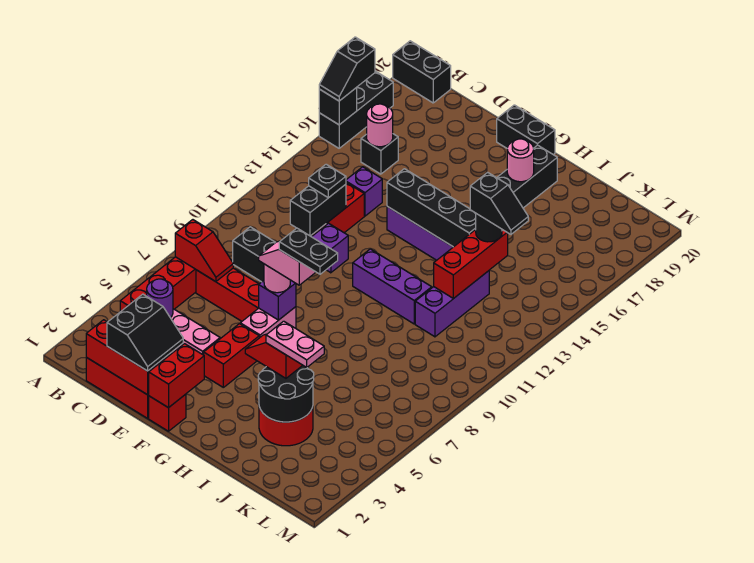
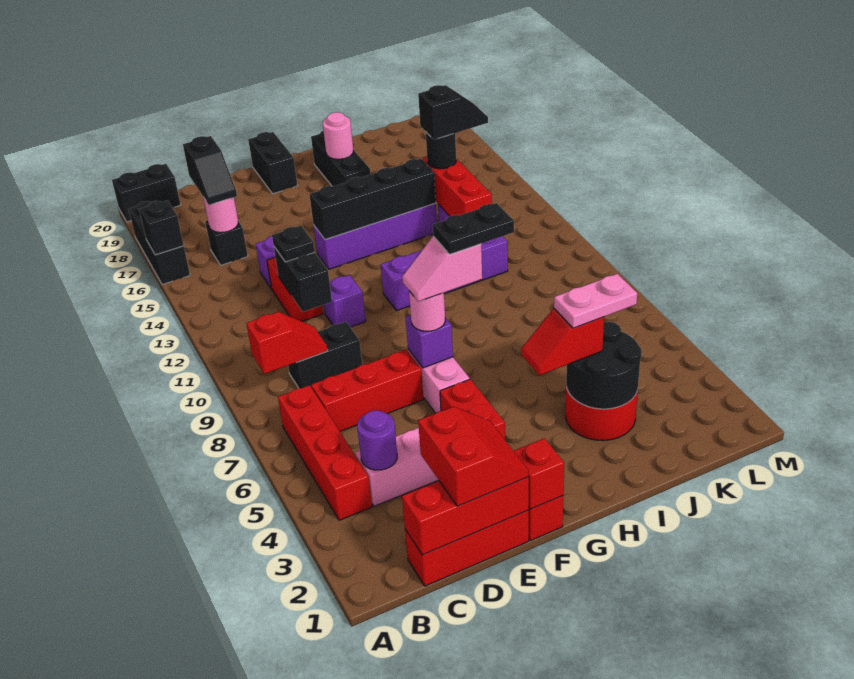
black 1x2 slope [319,37,375,101] -> black 1x2 slope moved to [183,136,237,205]
red 1x2 slope [175,220,233,282] -> red 1x2 slope moved to [246,312,328,374]
black 2x2 slope [107,294,183,371] -> red 2x2 slope [418,407,529,506]
red 1x2 brick [149,344,204,408] -> red 1x1 brick [514,438,564,509]
black 1x2 brick [497,105,555,155] -> black 1x2 brick turned to [248,132,298,194]

